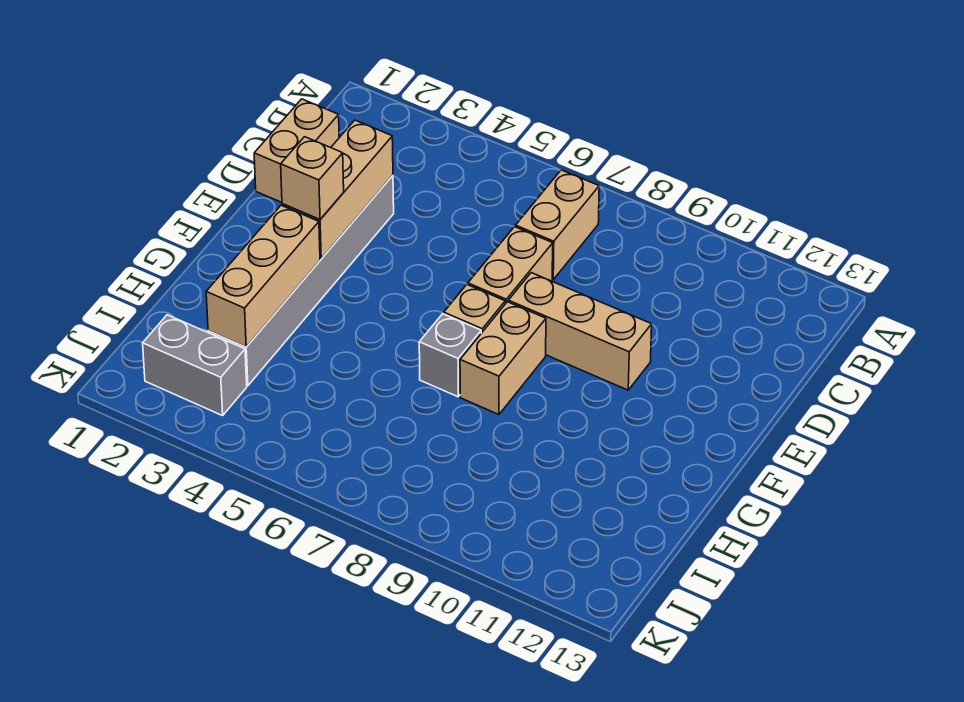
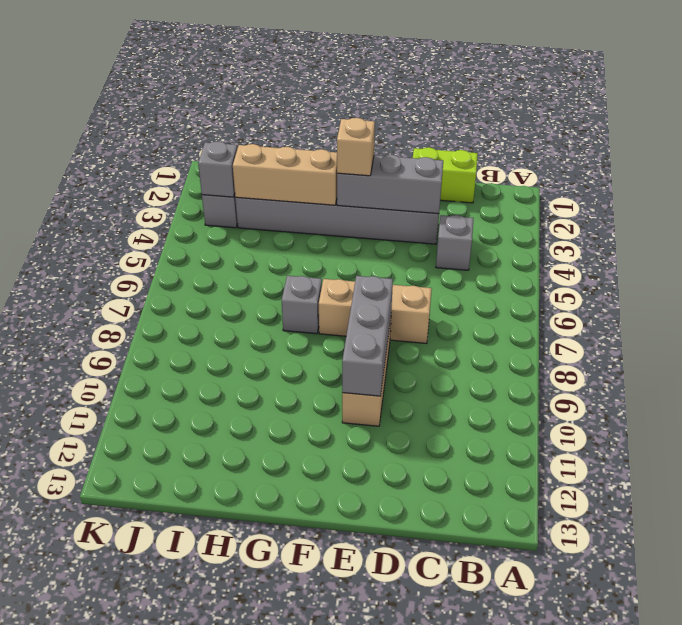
tan 1x2 brick [516,170,599,279] -> none
tan 1x2 brick [254,99,339,202] -> lime 1x2 brick [413,147,478,203]
none -> grey 1x1 brick [436,215,473,270]
tan 1x3 brick [282,120,393,259] -> grey 1x3 brick [337,155,443,214]
none -> grey 1x3 brick [342,276,393,396]
tan 1x2 brick [460,302,546,414] -> none
none -> grey 1x1 brick [198,141,237,197]

